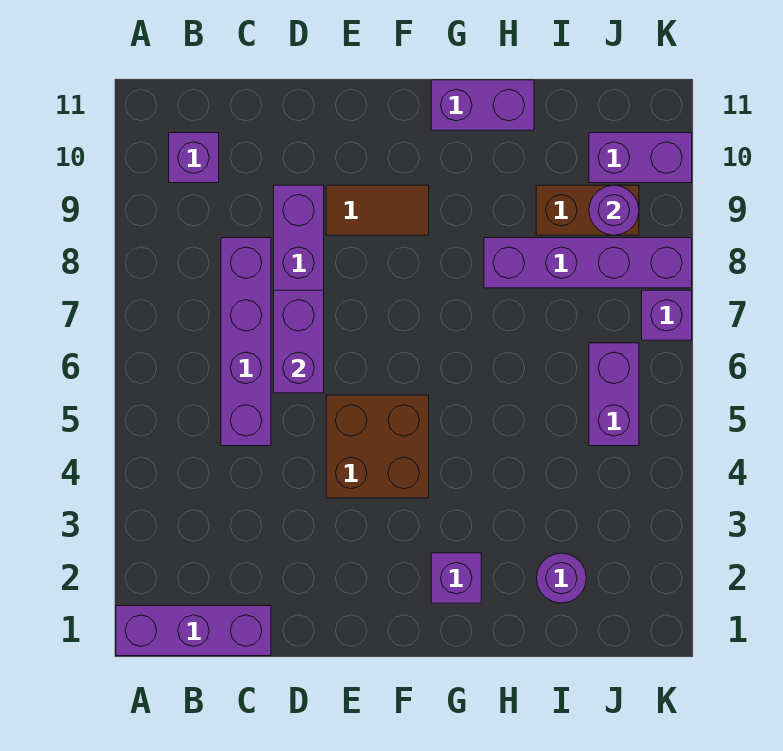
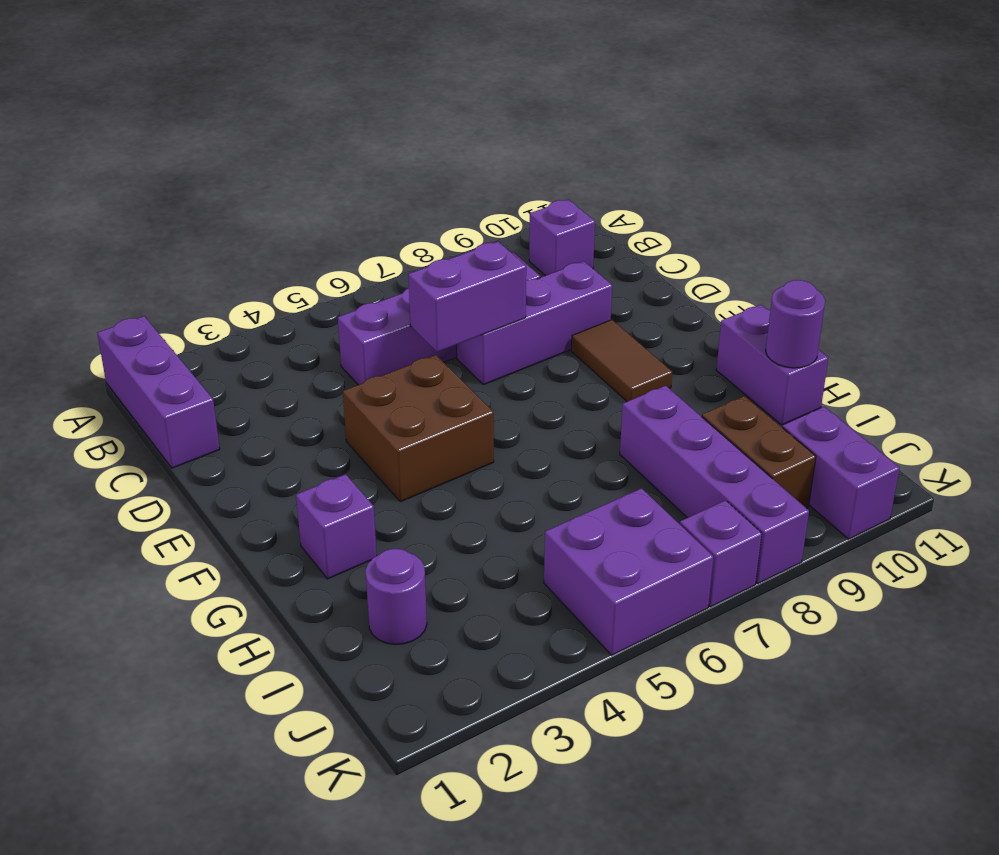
purple 1x2 brick [589,343,639,446] -> purple 2x2 brick [544,488,713,655]
purple 1x1 round brick [589,185,639,235] -> purple 1x1 round brick moved to [766,280,825,368]

